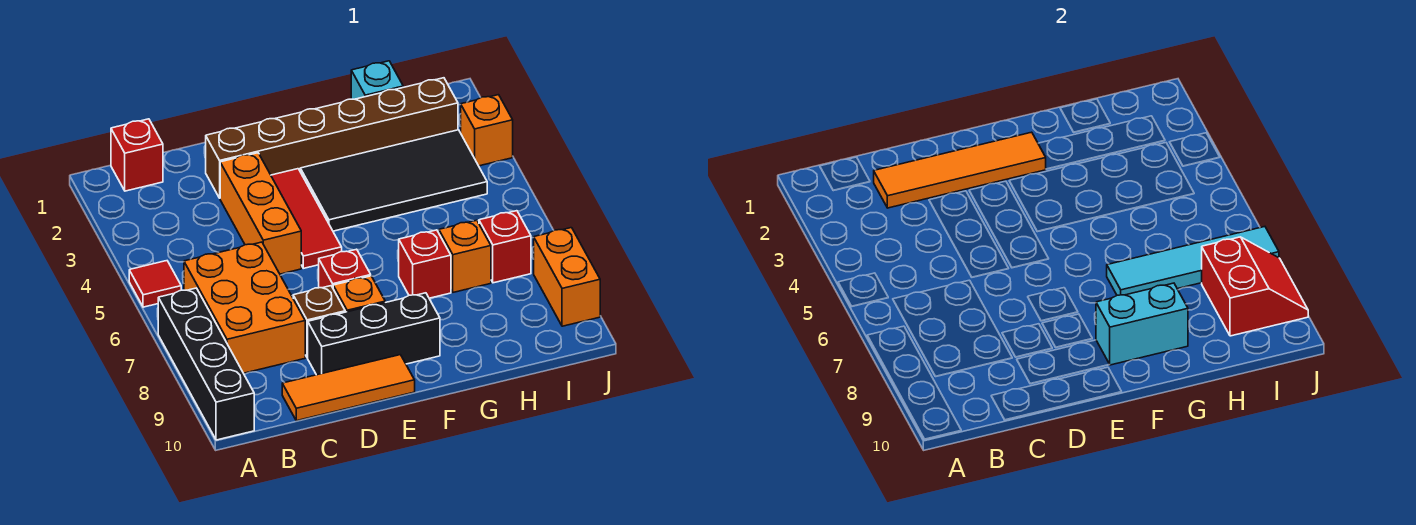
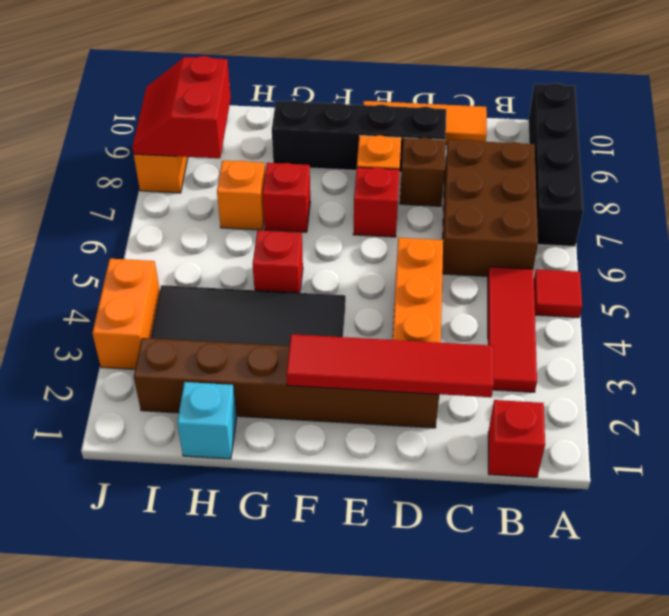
orange 2x3 brick [184,242,305,373] -> brown 2x3 brick [442,140,538,276]
orange 1x4 tile [874,132,1046,208] -> red 1x4 tile [286,334,494,397]
black 1x3 brick [308,293,440,375] -> black 1x4 brick [272,100,446,173]
red 1x3 tile [271,169,342,268] -> red 1x3 tile moved to [488,267,537,392]
cyan 1x2 brick [1096,283,1188,365] -> none
cyan 1x4 tile [1107,227,1279,295] -> none
red 1x1 brick [479,211,531,283] -> red 1x1 brick moved to [253,230,303,293]
orange 1x1 brick [461,95,513,166] -> orange 1x2 brick [92,259,160,369]

